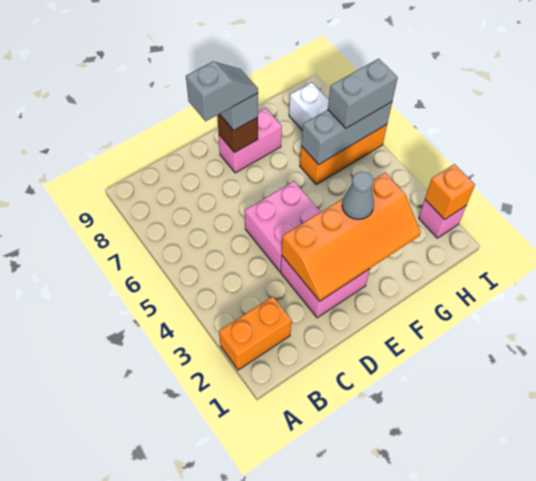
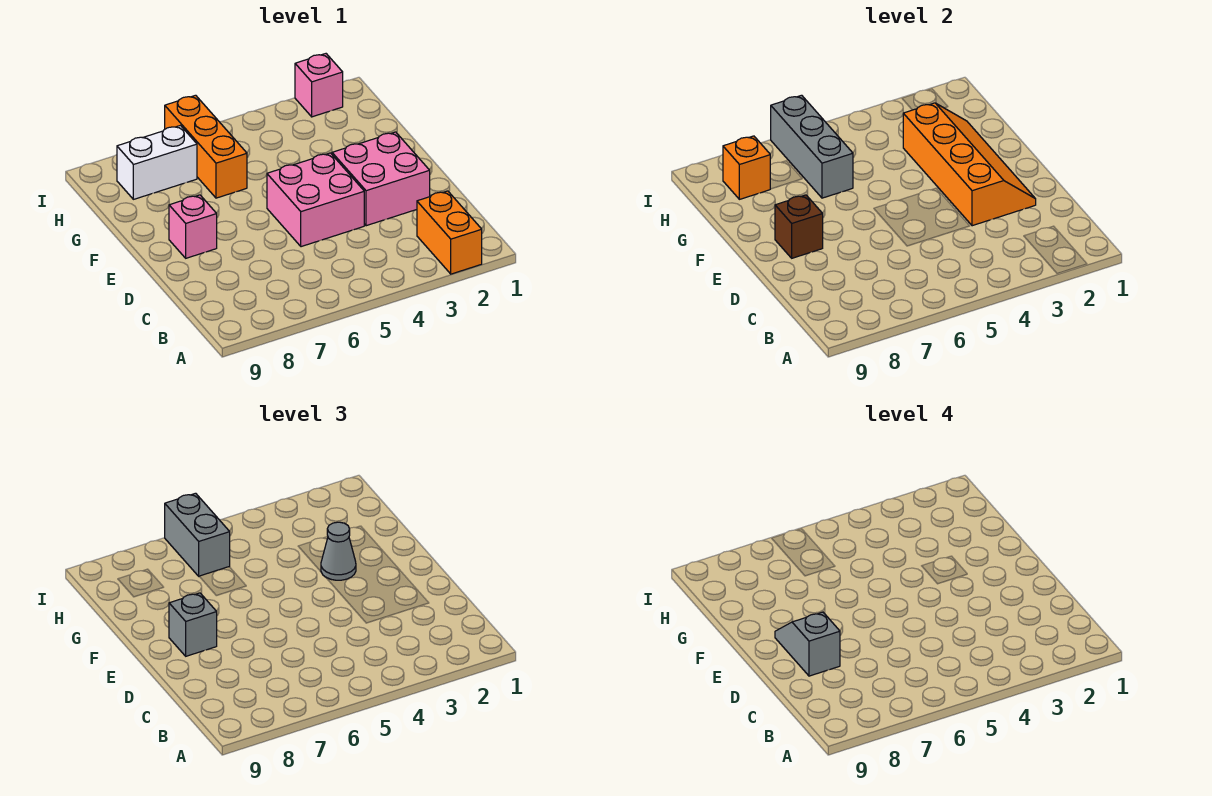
pink 1x2 brick [219,108,282,173] -> pink 1x1 brick [169,195,217,258]
orange 1x1 brick [425,164,475,220] -> orange 1x1 brick moved to [723,136,770,199]

